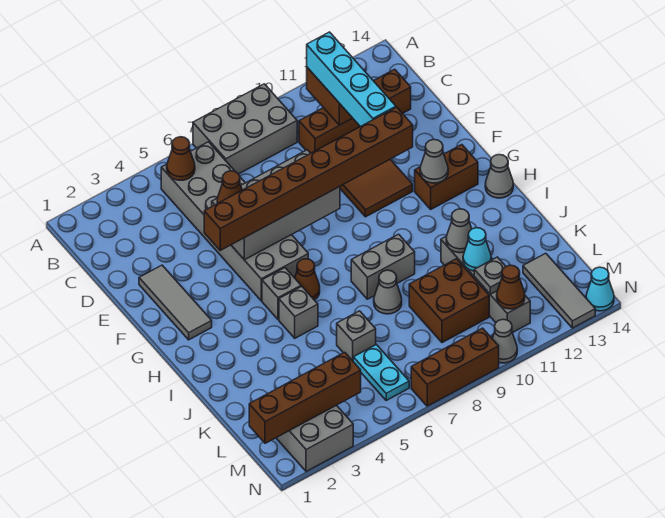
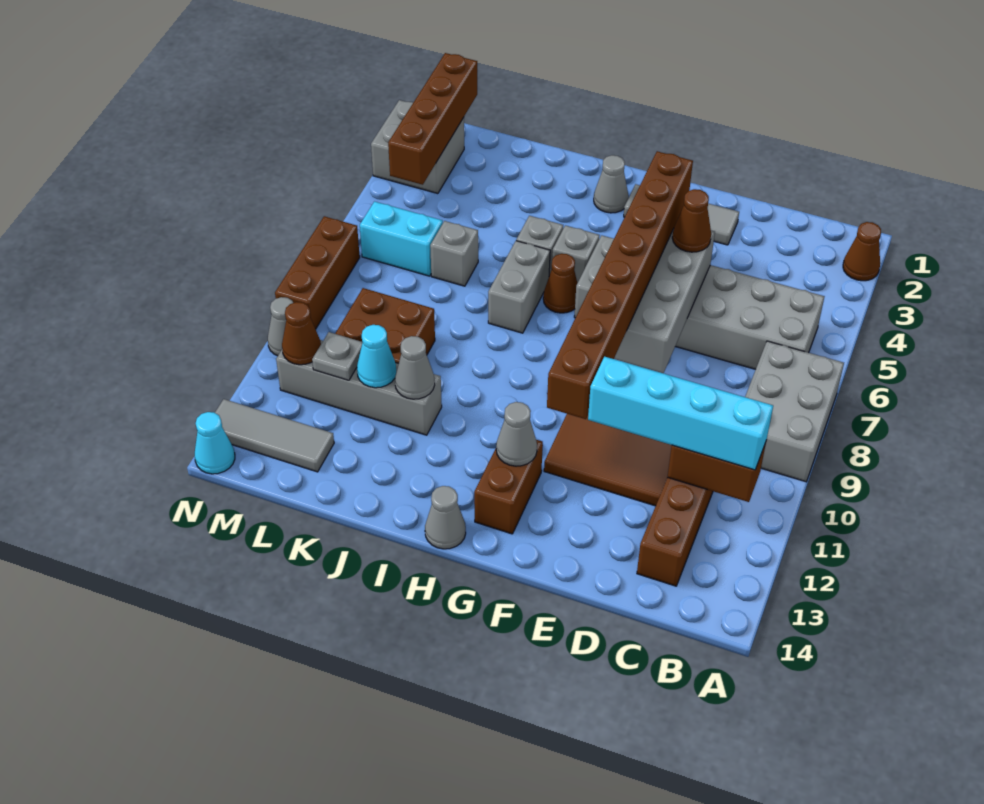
brown 1x1 cone [167,137,195,180] -> brown 1x1 cone moved to [843,222,881,281]
grey 1x2 brick [351,234,415,299] -> grey 1x2 brick moved to [488,241,550,333]
grey 1x1 cone [374,270,402,314] -> grey 1x1 cone moved to [594,155,629,213]
cyan 1x2 plate [353,345,409,400] -> cyan 1x2 brick [360,202,443,276]

